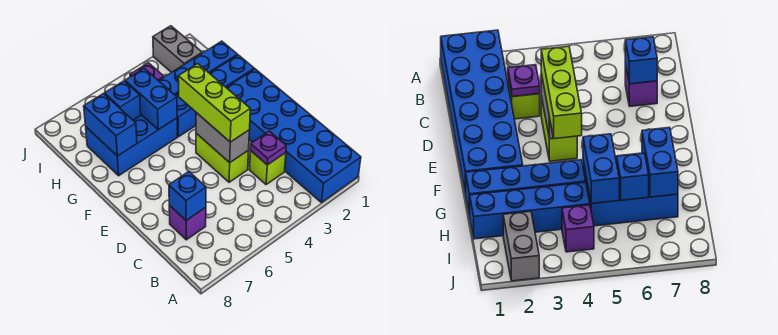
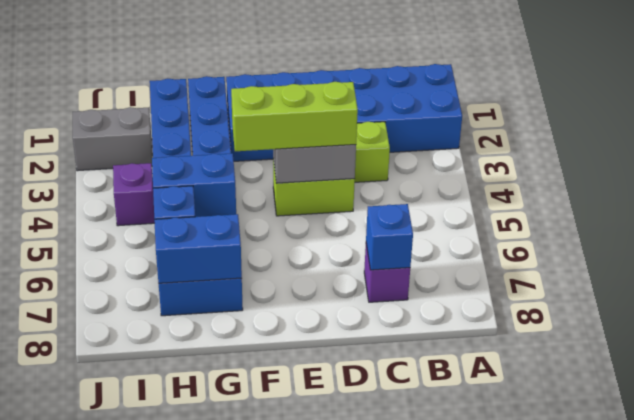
purple 1x1 plate [250,131,286,165] -> none

